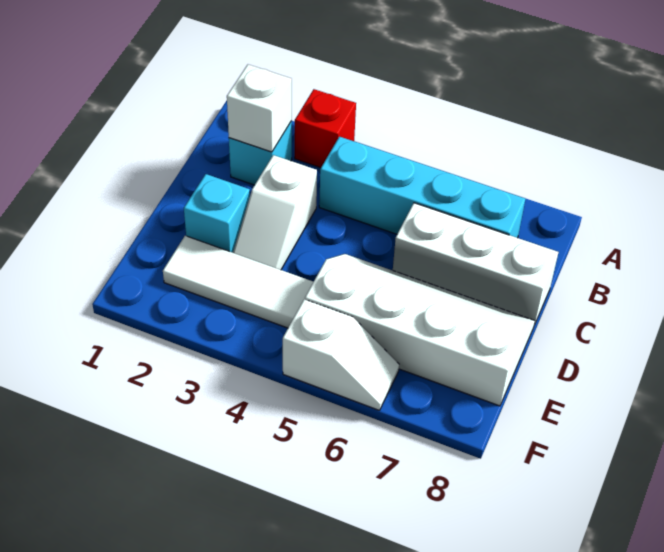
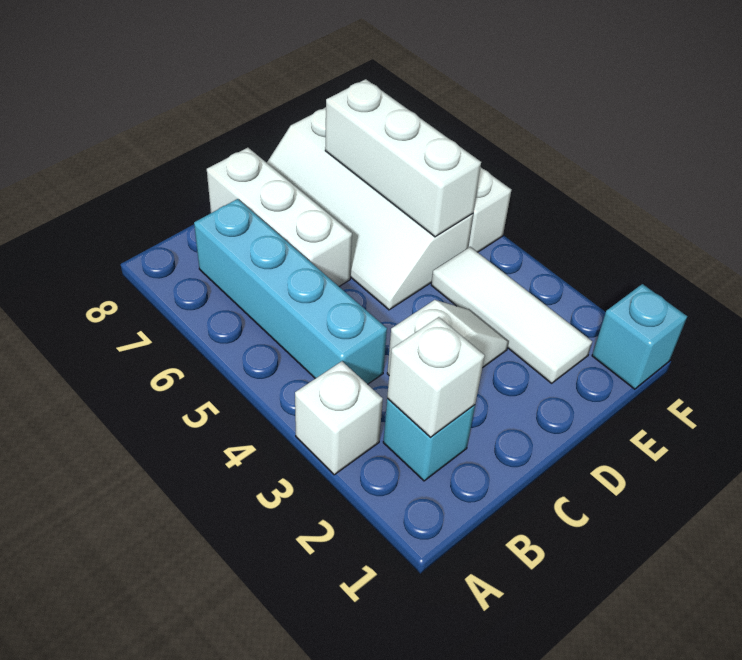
red 1x1 brick [295,89,356,168] -> white 1x1 brick [295,361,383,475]
cyan 1x1 brick [184,174,250,253] -> cyan 1x1 brick moved to [592,284,687,389]
none -> white 1x3 brick [325,79,481,237]

